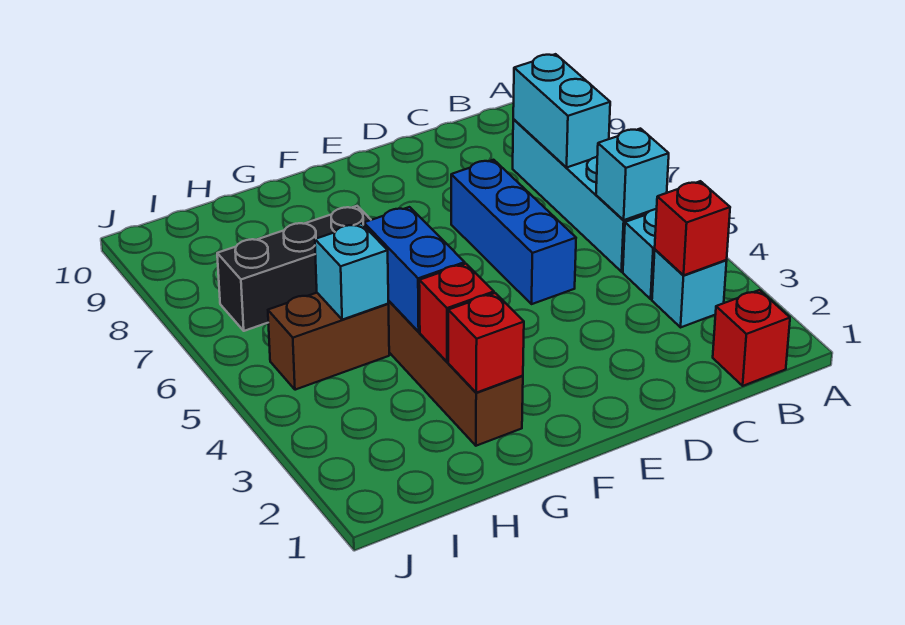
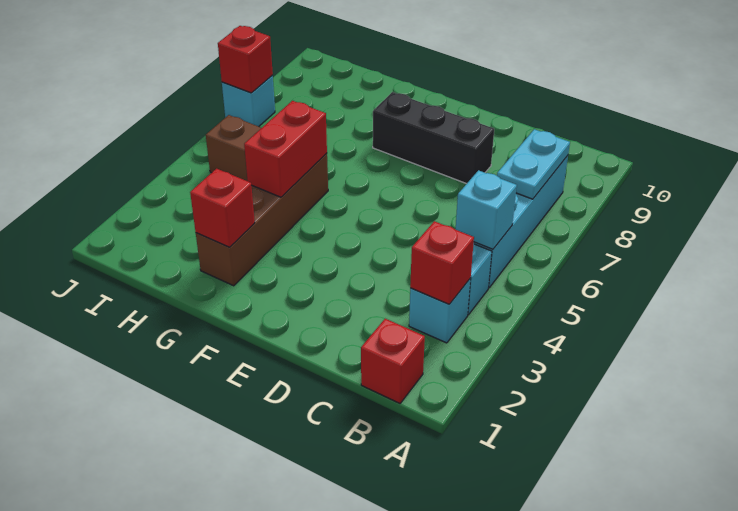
cyan 1x2 brick [513,54,610,167] -> cyan 1x2 plate [497,129,570,199]
blue 1x3 brick [451,160,576,304] -> none
red 1x1 brick [419,264,494,362] -> red 1x1 brick moved to [218,26,273,93]
blue 1x2 brick [364,207,465,332] -> red 1x2 brick [244,101,327,197]
black 1x3 brick [217,206,371,331] -> black 1x3 brick moved to [373,92,494,184]
cyan 1x1 brick [315,223,388,320] -> cyan 1x1 brick moved to [222,76,275,127]

